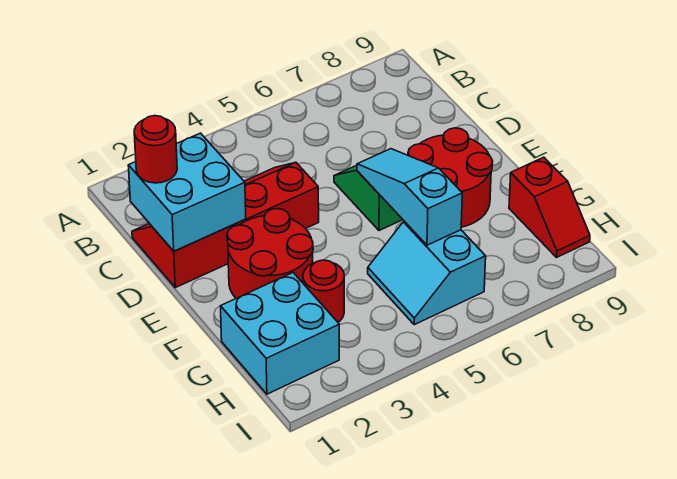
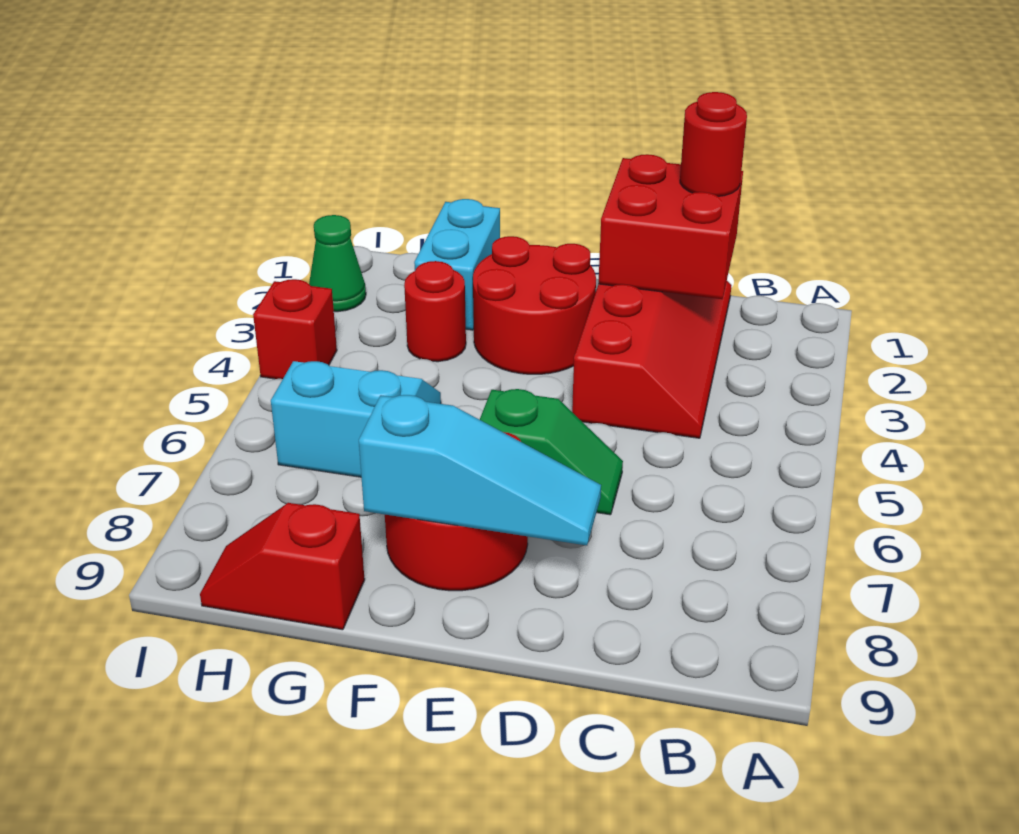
cyan 2x2 brick [128,133,246,251] -> red 2x2 brick [598,154,743,299]
cyan 1x3 slope [357,149,462,245] -> cyan 1x3 slope moved to [359,395,601,545]
cyan 2x2 brick [220,273,339,394] -> cyan 1x2 brick [414,199,500,330]
none -> green 1x1 cone [309,215,366,312]
none -> red 1x1 brick [253,279,337,379]

